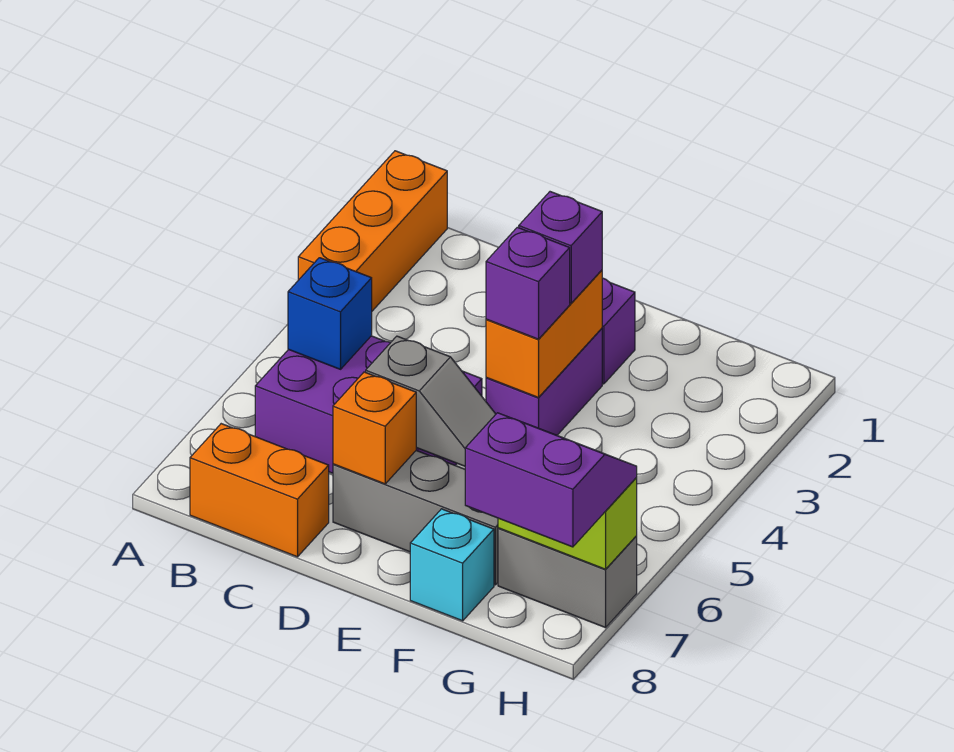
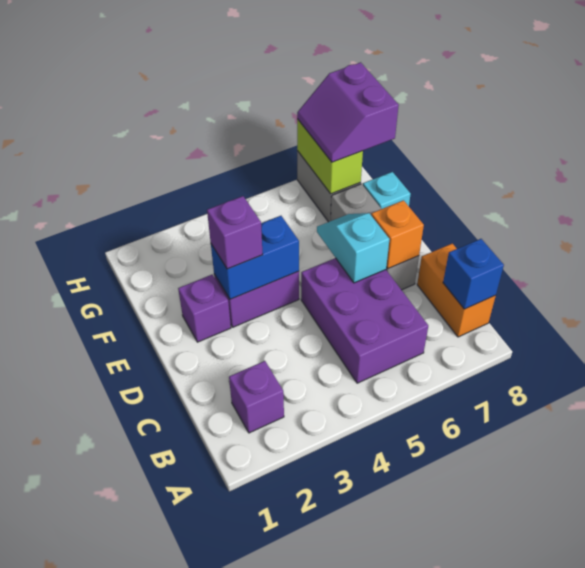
orange 1x3 brick [298,151,447,311] -> none
blue 1x1 brick [288,258,372,369] -> blue 1x1 brick moved to [443,239,504,309]
grey 1x2 slope [366,336,496,466] -> cyan 1x2 slope [317,213,390,283]
orange 1x2 brick [486,270,602,398] -> blue 1x2 brick [211,216,299,299]
purple 1x1 brick [486,227,570,339] -> purple 1x1 brick moved to [229,361,284,433]

